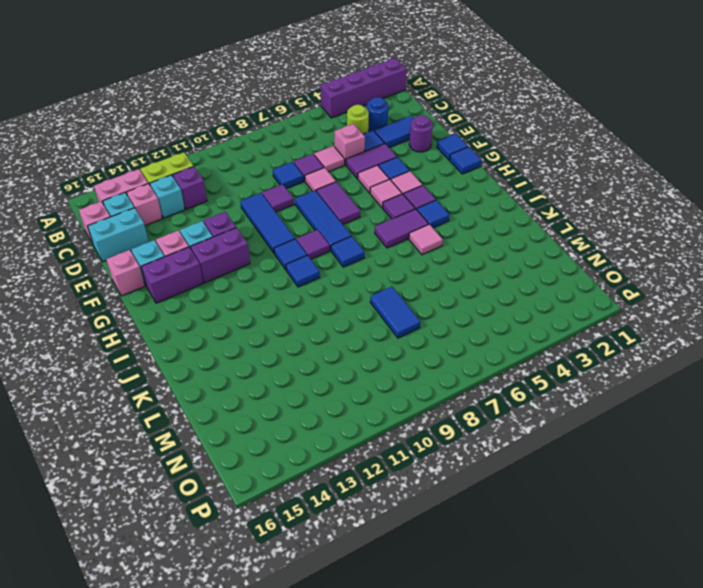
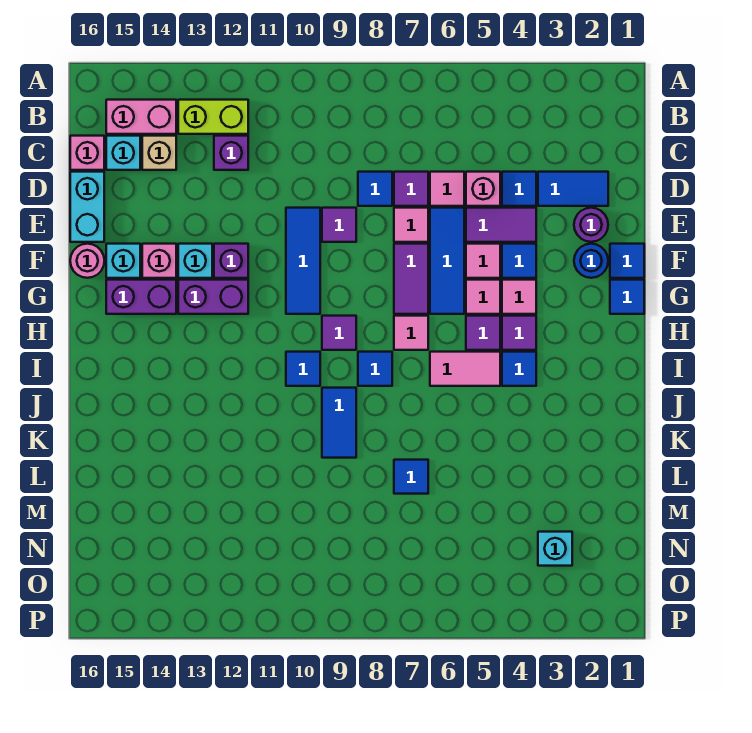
purple 1x4 brick [320,58,407,118] -> none
blue 1x1 round brick [367,97,388,131] -> blue 1x1 round brick moved to [574,244,608,278]
lime 1x1 round brick [347,105,369,134] -> none
cyan 1x1 brick [150,175,185,218] -> cyan 1x1 brick moved to [538,532,572,566]
pink 1x1 brick [127,184,162,225] -> tan 1x1 brick [142,136,176,170]
cyan 1x2 brick [88,208,148,262] -> cyan 1x2 brick turned to [70,172,104,242]
blue 1x3 tile [295,190,351,251] -> blue 1x3 tile moved to [430,208,464,314]
pink 1x1 brick [106,250,145,296] -> pink 1x1 round brick [70,244,104,278]
blue 1x1 tile [274,239,307,270] -> blue 1x1 tile moved to [394,460,428,494]
purple 1x2 tile [375,209,429,248] -> pink 1x2 tile [430,352,500,386]
pink 1x1 tile [409,224,443,255] -> pink 1x1 tile moved to [394,316,428,350]
blue 1x2 tile [370,287,420,338] -> blue 1x2 tile moved to [322,388,356,458]

